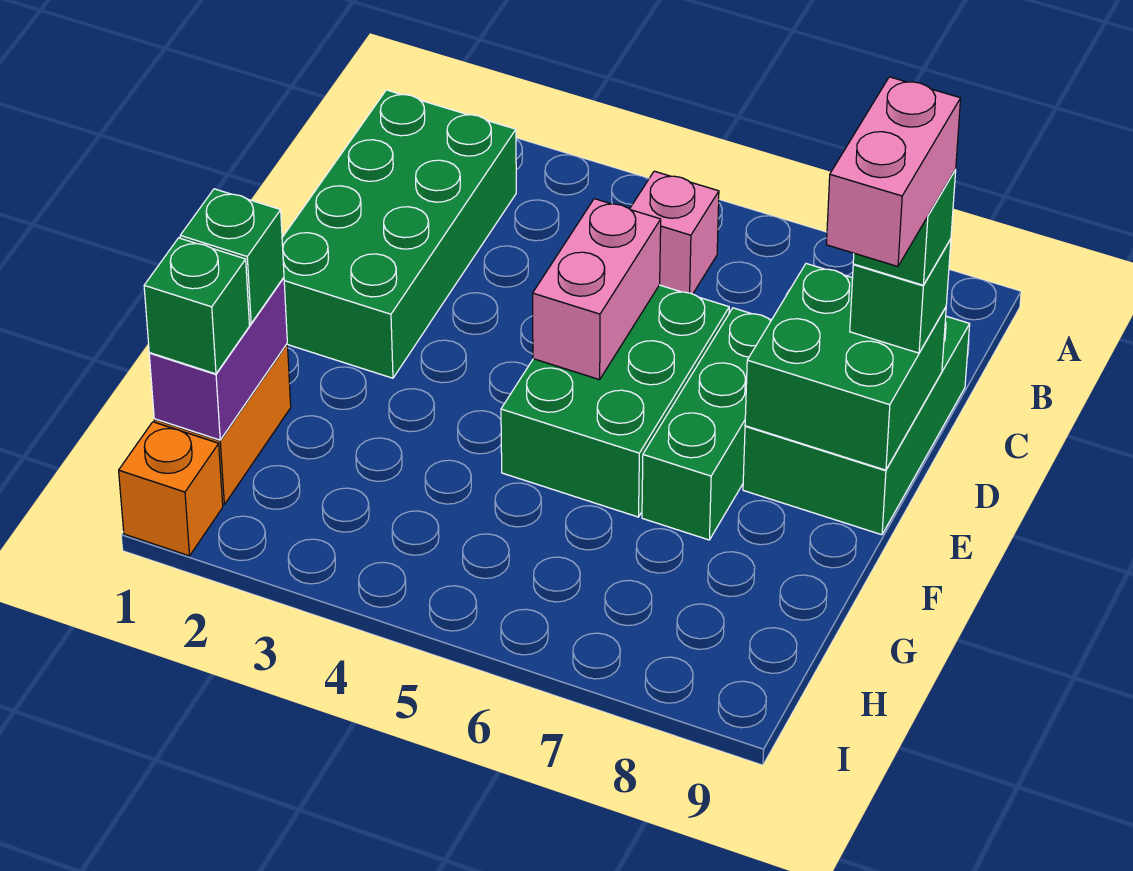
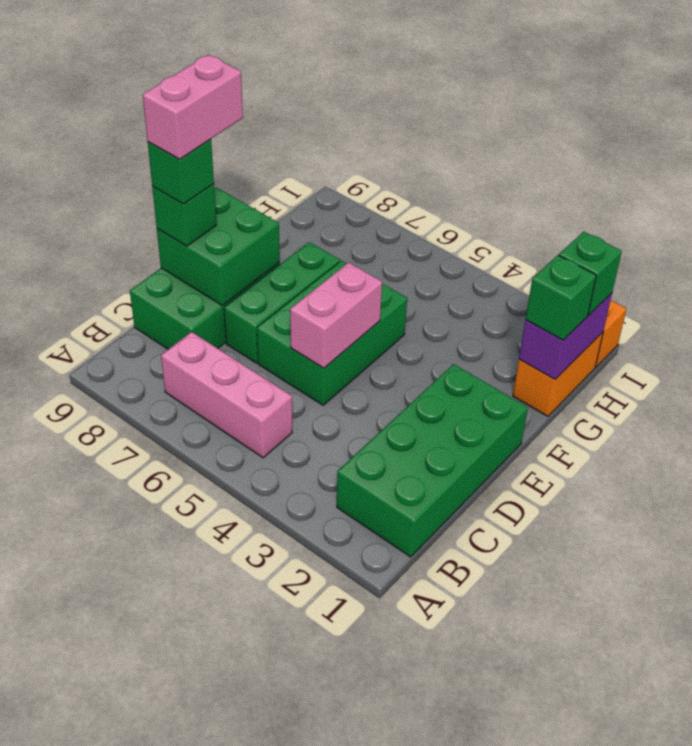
pink 1x1 brick [630,171,719,294] -> pink 1x3 brick [161,332,292,458]

